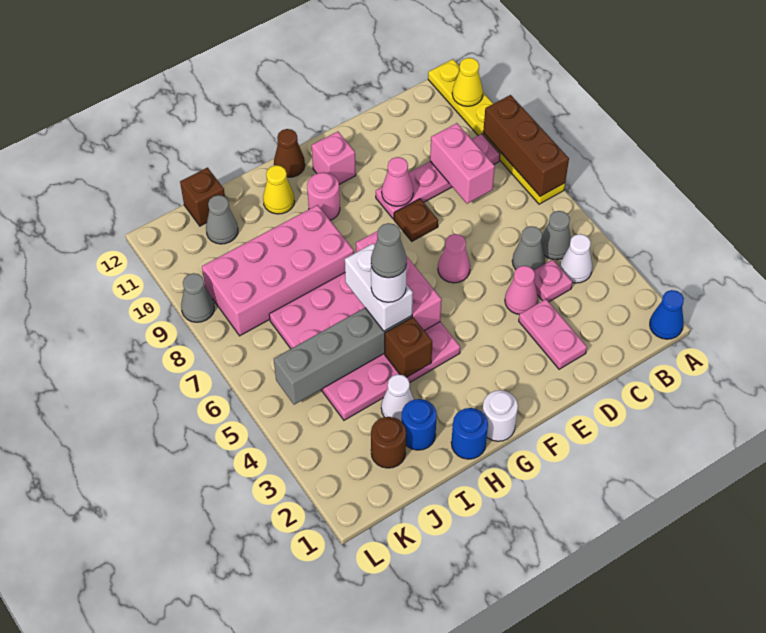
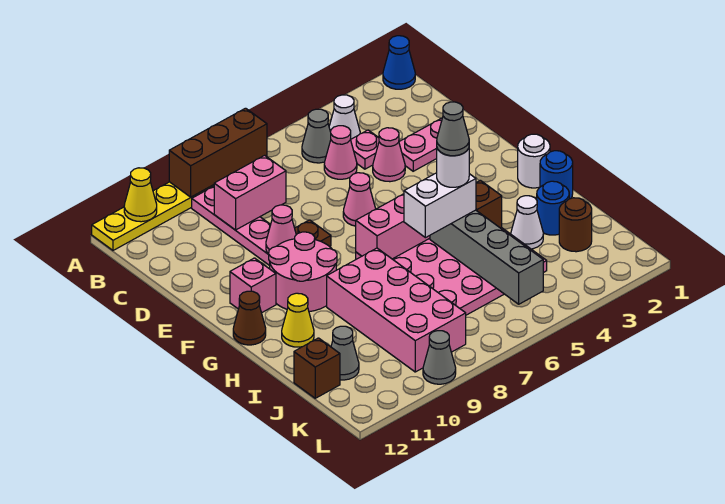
grey 1x1 cone [512,226,545,270] -> pink 1x1 cone [324,126,357,179]
pink 1x1 round brick [307,172,340,220] -> pink 2x2 round brick [269,232,337,312]

